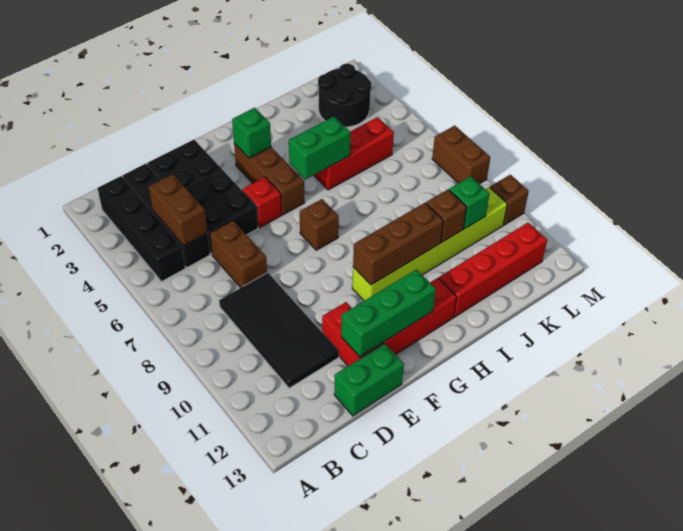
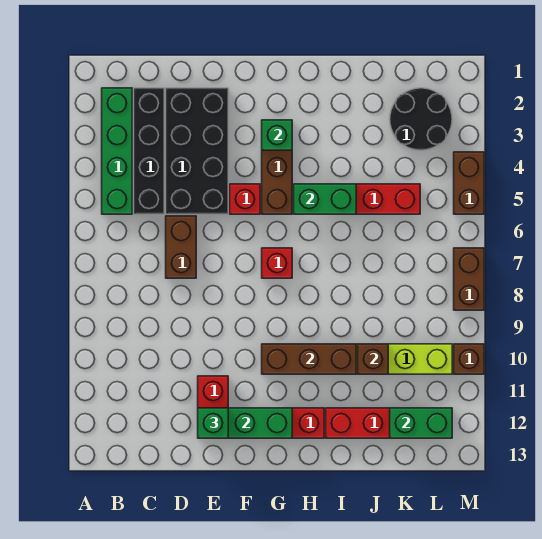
black 1x4 brick [97,176,185,282] -> green 1x4 brick [102,88,132,214]
brown 1x2 brick [149,174,207,246] -> brown 1x2 brick moved to [454,152,484,214]
black 2x4 tile [219,273,339,388] -> none
green 1x2 brick [334,343,404,416] -> green 1x2 brick moved to [390,408,452,438]
brown 1x1 brick [300,199,339,250] -> red 1x1 brick [262,248,292,278]
green 1x1 brick [449,176,489,229] -> green 1x1 brick moved to [198,408,228,438]

